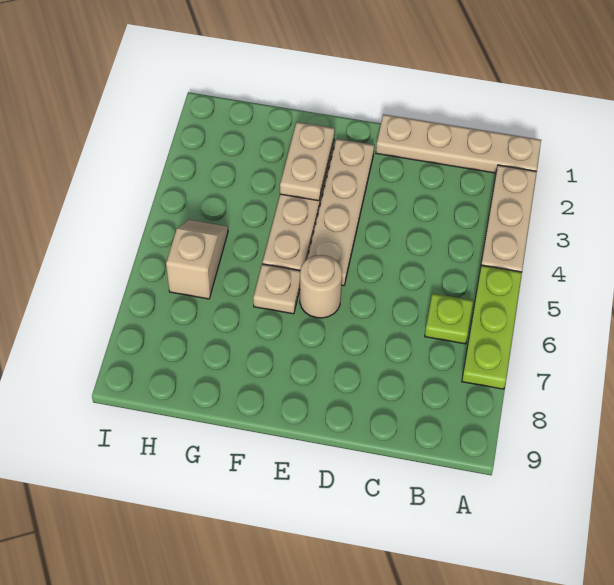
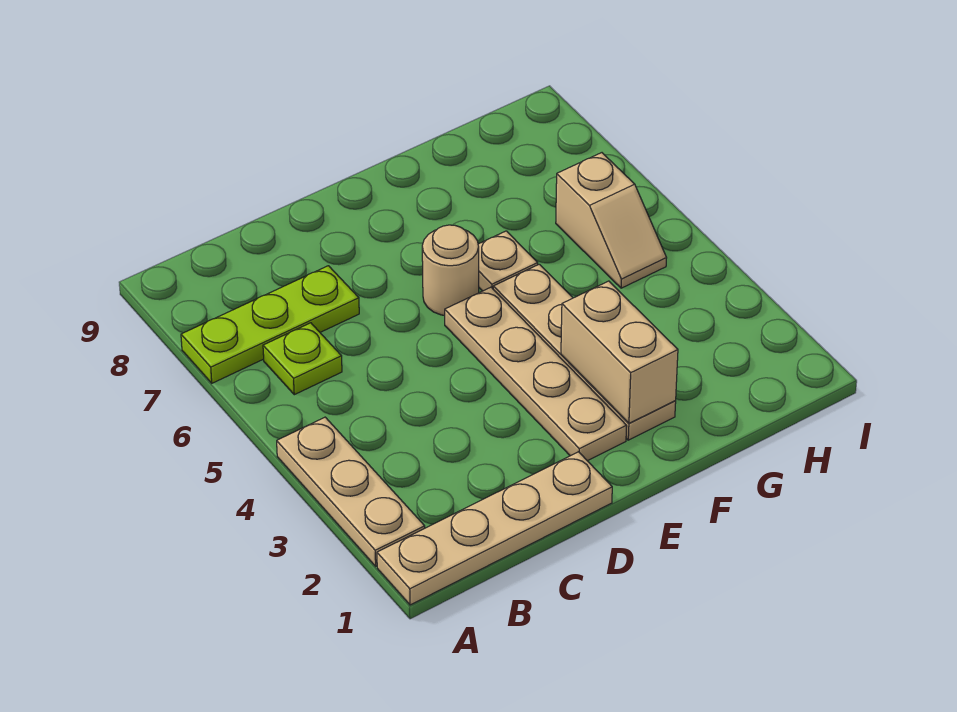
lime 1x3 plate [462,265,522,389] -> lime 1x3 plate turned to [181,266,359,383]
tan 1x2 plate [280,122,335,201] -> tan 1x2 brick [561,281,678,423]

